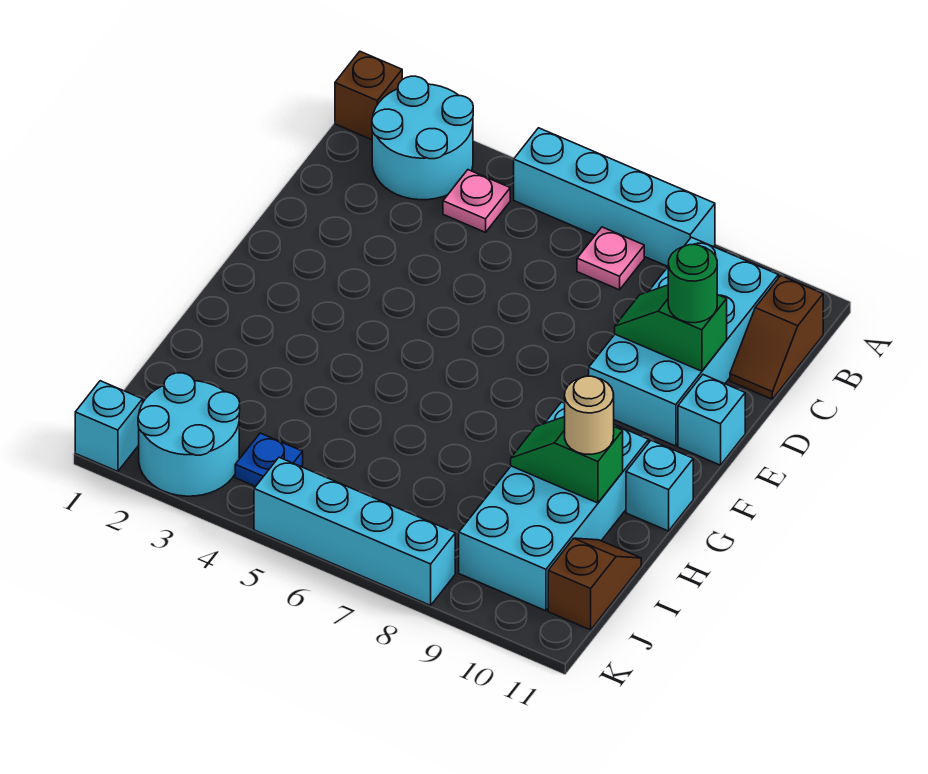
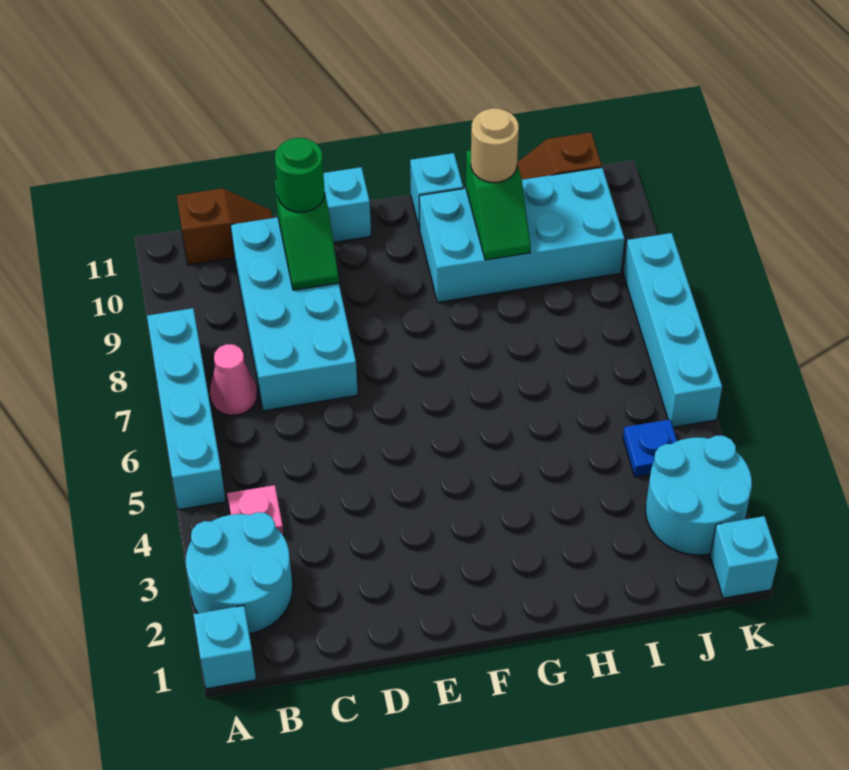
brown 1x1 brick [335,51,402,140] -> cyan 1x1 brick [193,606,256,689]
pink 1x1 plate [577,227,644,290] -> pink 1x1 cone [210,344,257,415]
cyan 2x4 brick [589,237,778,446] -> cyan 2x4 brick turned to [231,217,358,411]

